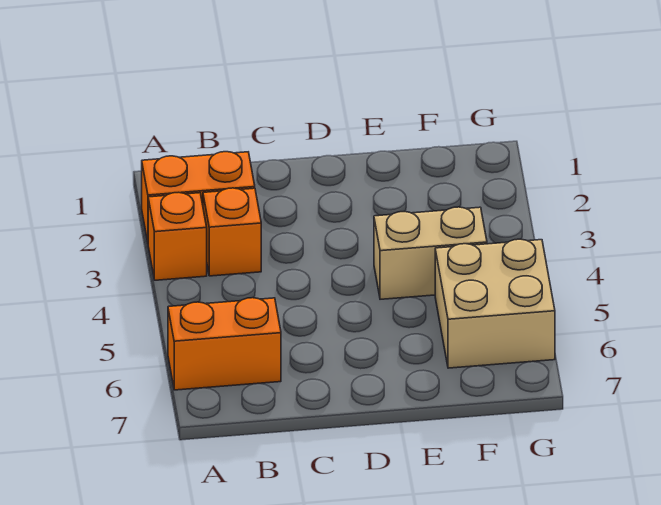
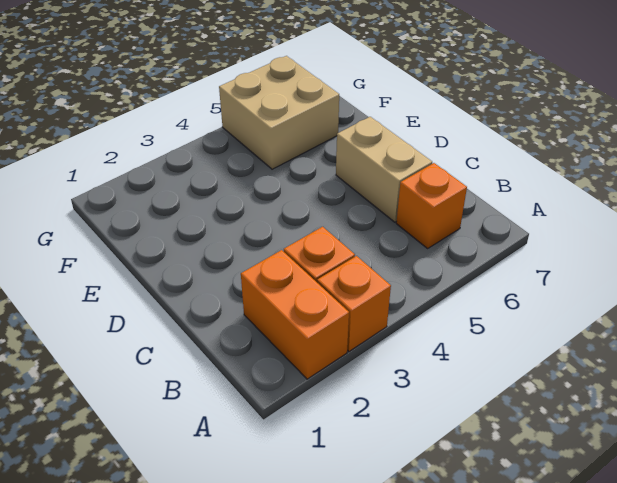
orange 1x2 brick [168,298,281,390] -> orange 1x1 brick [396,163,467,248]
tan 1x2 brick [374,207,487,299] -> tan 1x2 brick moved to [336,117,432,222]

